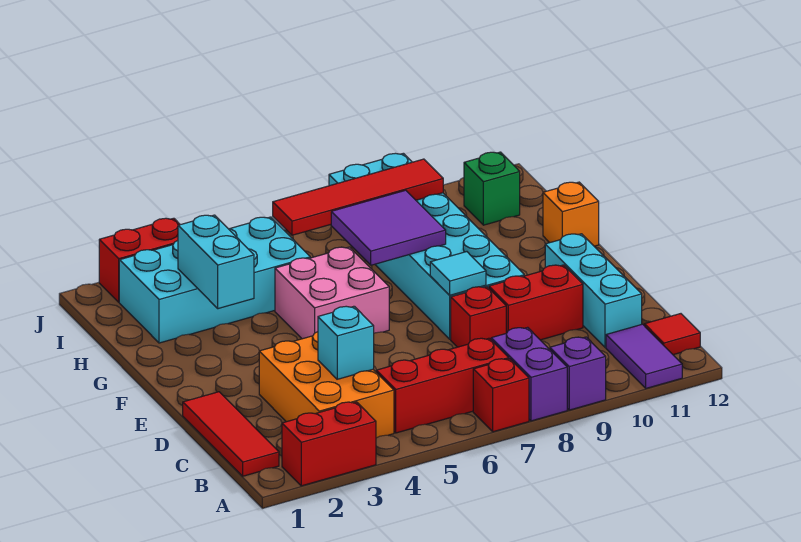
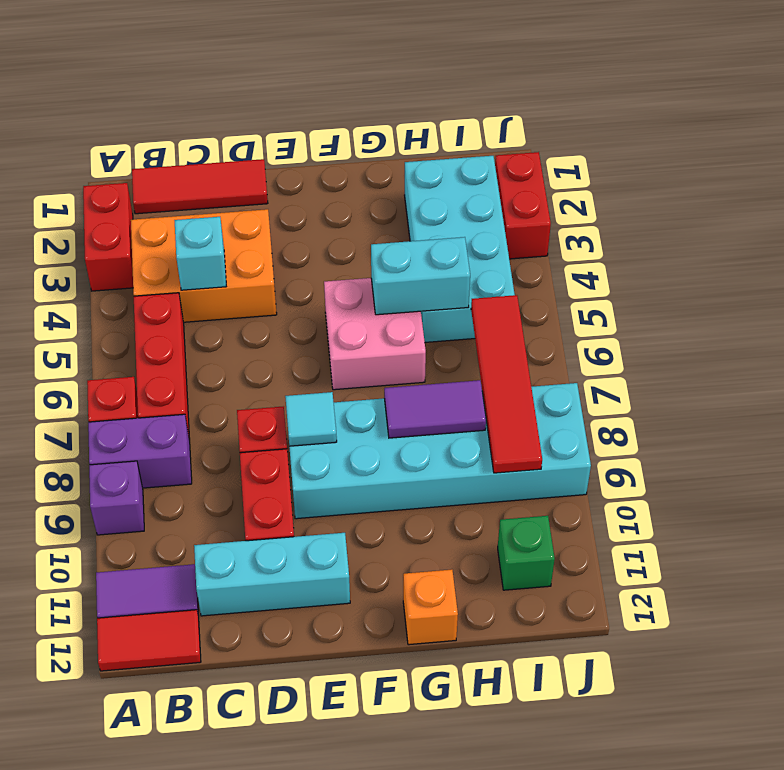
red 1x1 tile [644,314,700,355] -> red 1x2 tile [97,610,201,671]
cyan 1x2 brick [178,215,254,309] -> cyan 1x2 brick moved to [371,237,470,315]
purple 2x2 tile [331,190,446,265] -> purple 1x2 tile [384,380,486,438]

